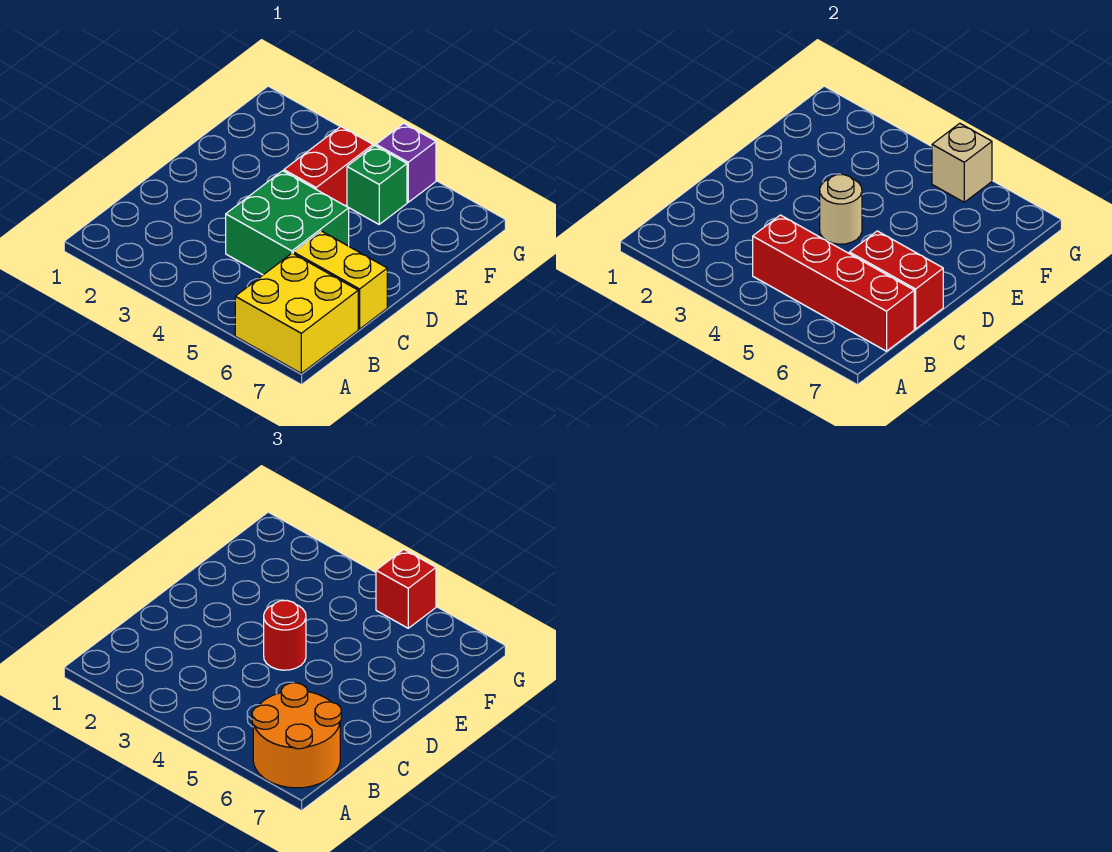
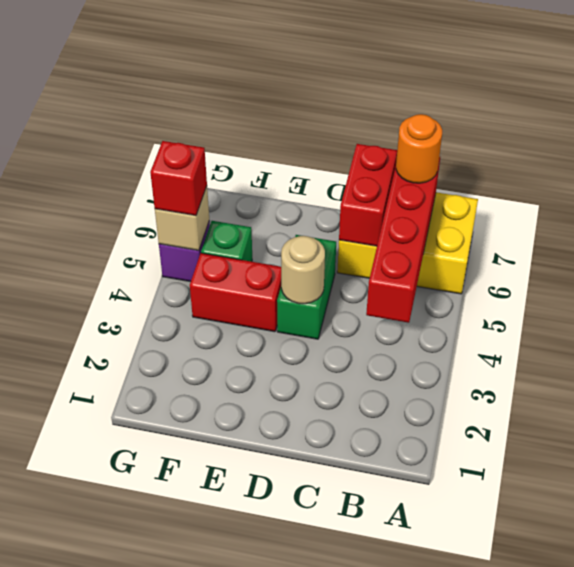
orange 2x2 round brick [252,683,341,788] -> orange 1x1 round brick [396,114,442,183]
green 2x2 brick [226,171,349,275] -> green 1x2 brick [277,235,336,339]
red 1x1 round brick [264,601,306,670] -> none

